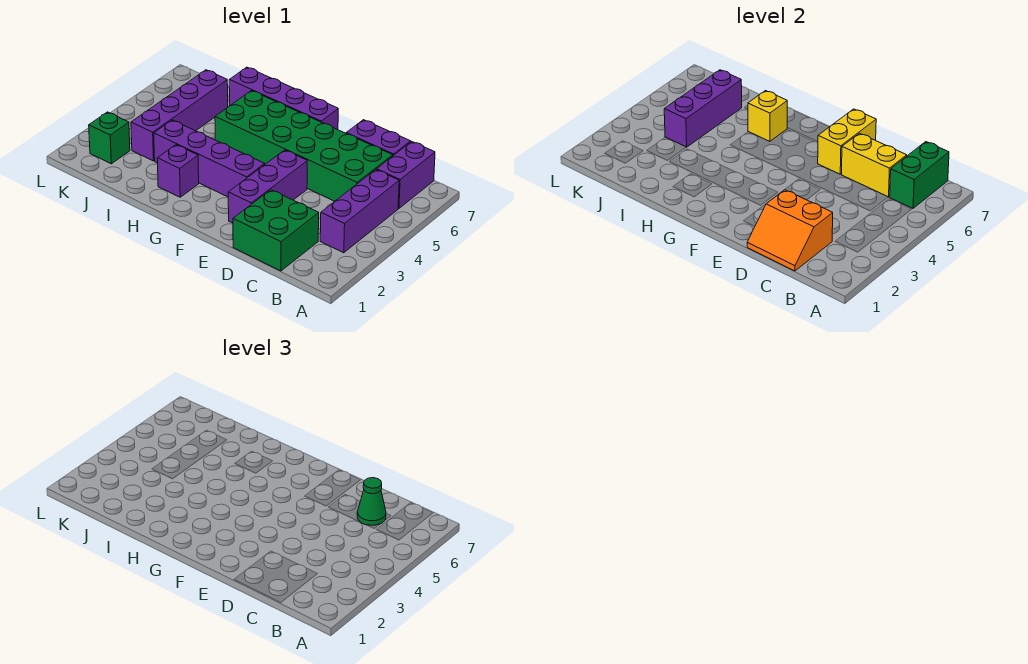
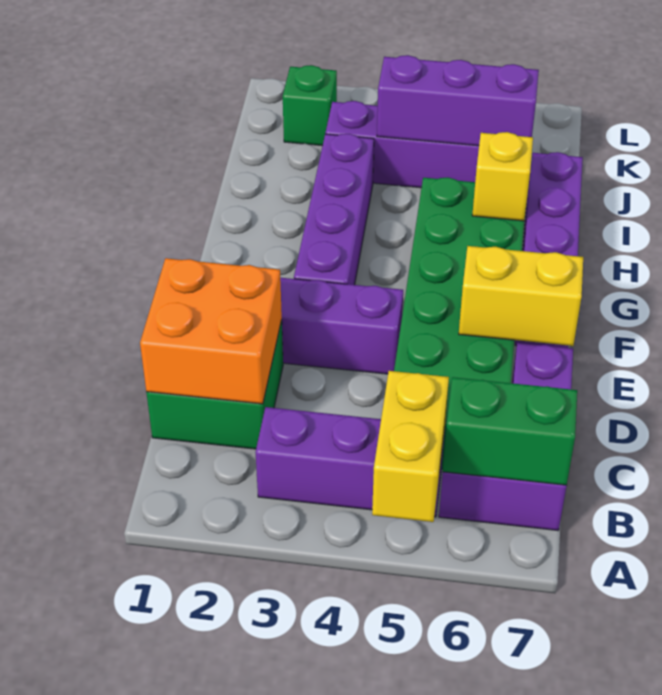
orange 2x2 slope [747,190,833,271] -> orange 2x2 brick [140,258,282,404]
yellow 1x2 brick [842,133,907,197] -> yellow 1x2 brick moved to [372,371,449,522]
green 1x1 cone [357,478,386,525] -> none
purple 1x1 brick [157,145,199,197] -> none

